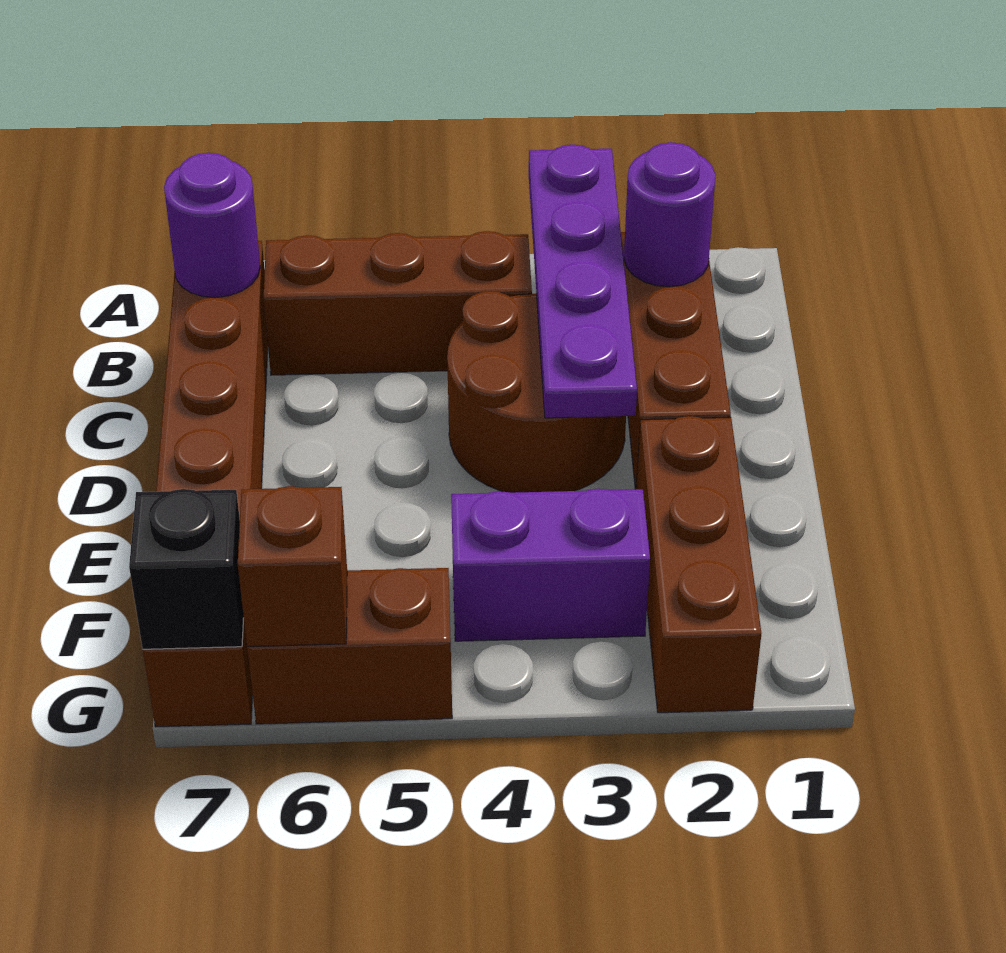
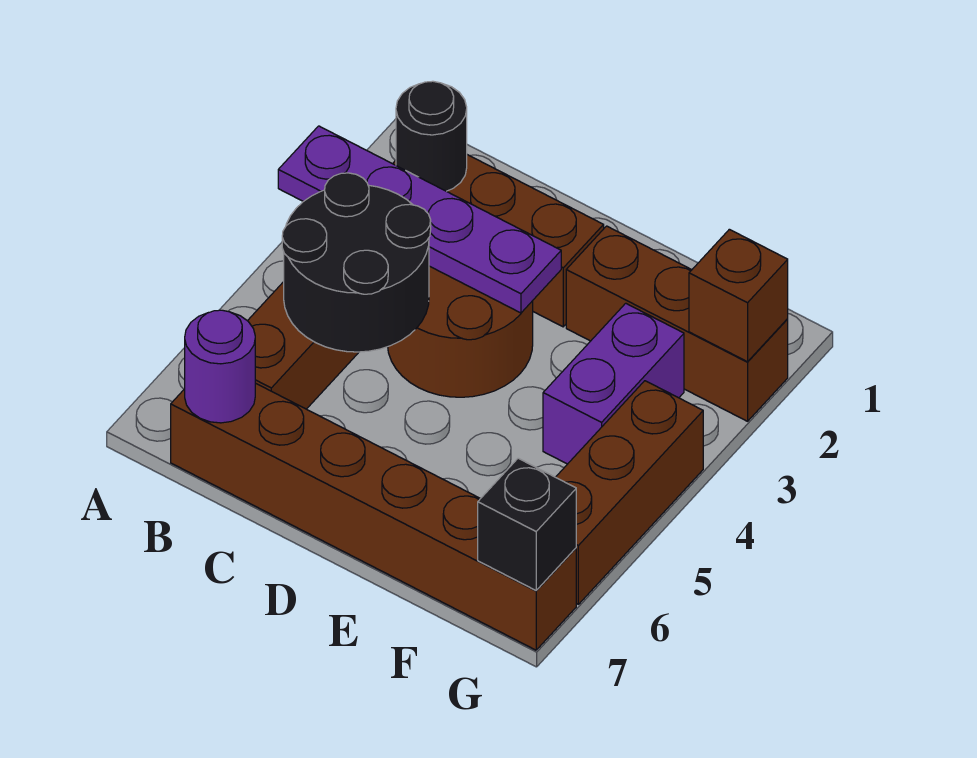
purple 1x1 round brick [624,142,716,287] -> black 1x1 round brick [396,81,467,191]
none -> black 2x2 round brick [282,173,431,352]
brown 1x2 brick [247,568,452,724] -> brown 1x3 brick [556,381,703,604]
brown 1x1 brick [238,486,347,647] -> brown 1x1 brick moved to [689,229,788,362]

